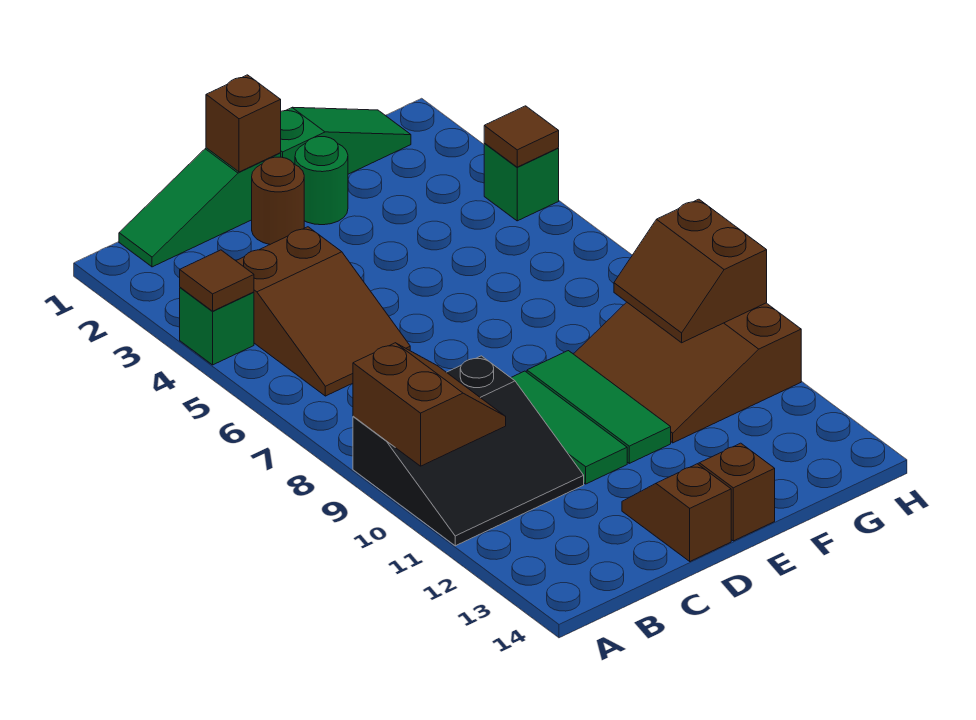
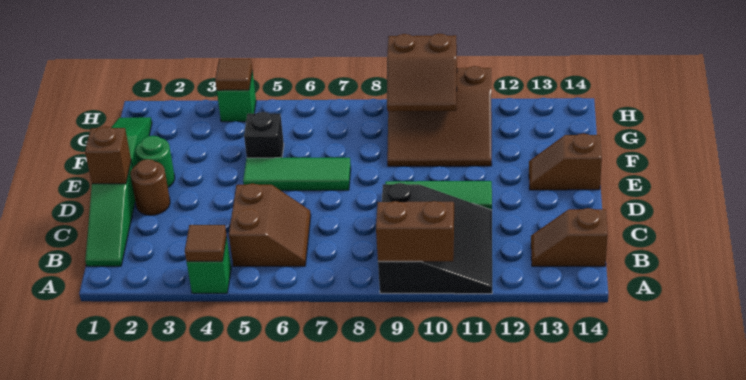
brown 2x3 slope [236,227,410,396] -> brown 2x2 slope [229,183,311,266]
brown 1x2 slope [622,464,731,561] -> brown 1x2 slope moved to [531,208,607,266]
green 1x3 tile [527,351,671,463] -> green 1x3 tile moved to [243,158,351,191]
none -> black 1x1 brick [244,112,284,158]

